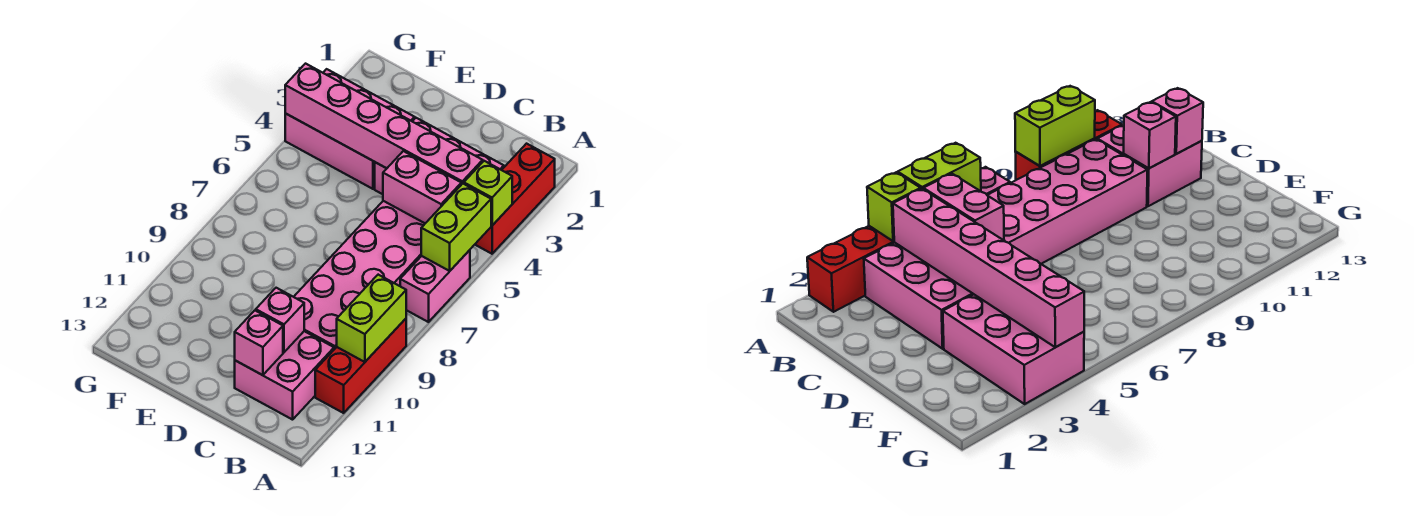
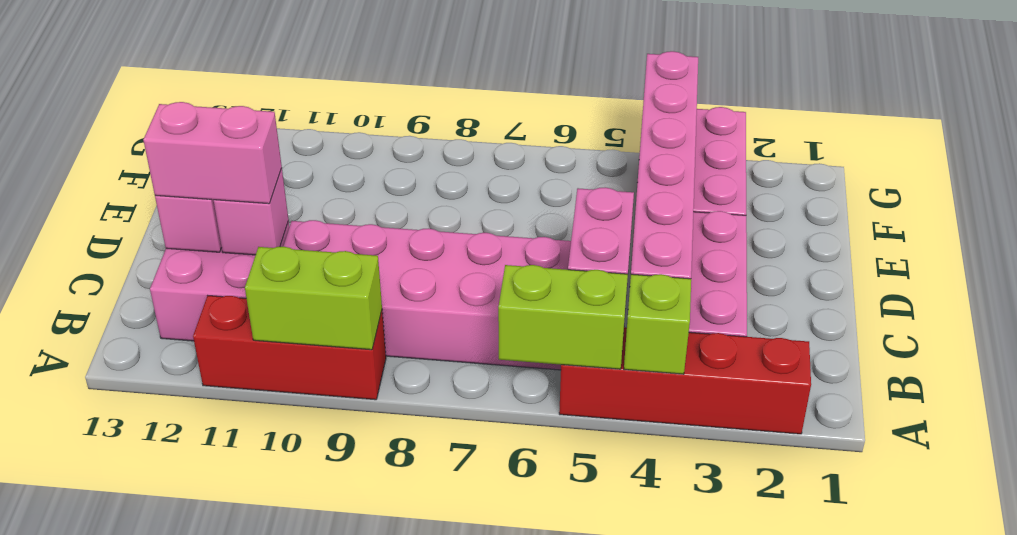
red 1x3 brick [475,144,555,254] -> red 1x4 brick [559,327,811,434]
pink 1x2 brick [400,250,470,322] -> pink 1x2 brick moved to [143,102,282,204]

